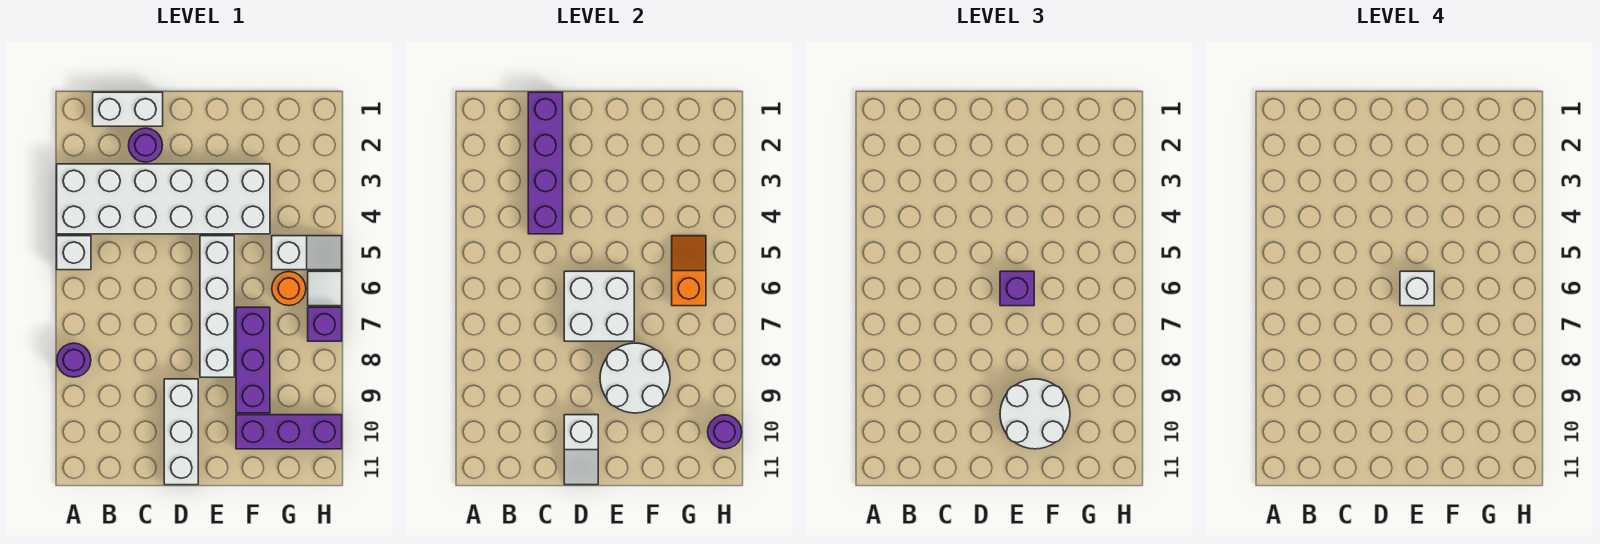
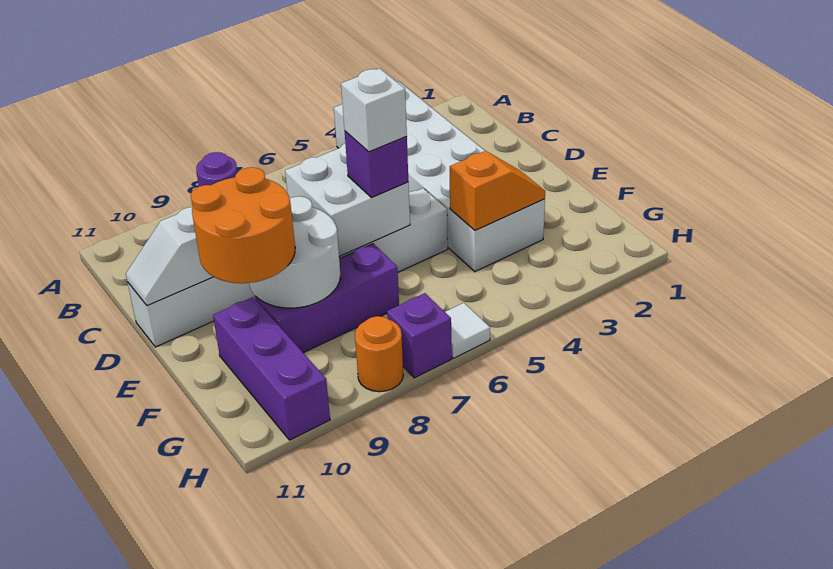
white 1x1 brick [57,236,91,270] -> none
white 1x2 brick [93,92,163,126] -> none
purple 1x4 brick [528,92,563,234] -> none
purple 1x1 round brick [129,128,163,162] -> none
white 2x2 round brick [1000,379,1070,449] -> orange 2x2 round brick [191,167,295,283]
white 1x2 slope [272,236,342,270] -> none
orange 1x2 slope [672,236,706,306] -> orange 1x2 slope moved to [450,151,545,231]
orange 1x1 round brick [272,272,306,306] -> orange 1x1 round brick moved to [355,316,403,392]
purple 1x1 round brick [708,415,742,449] -> none

